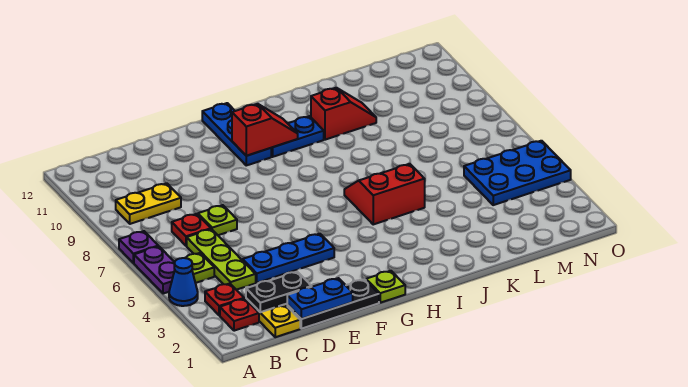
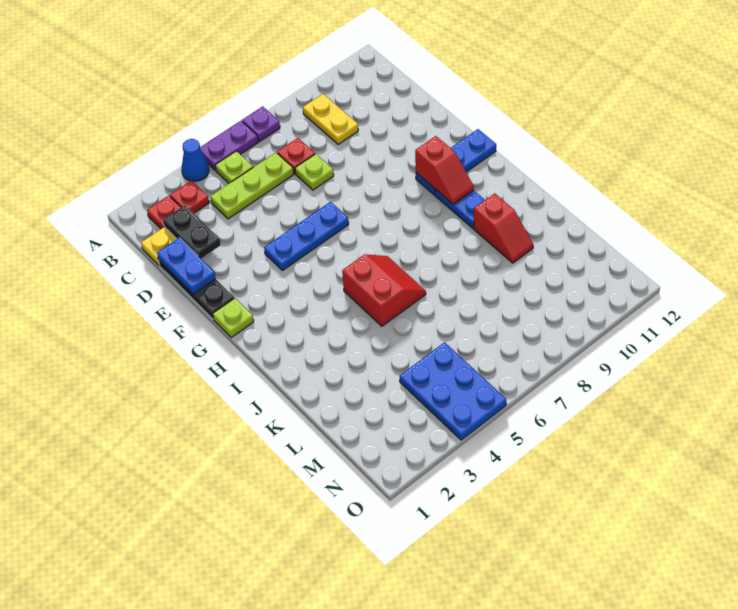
blue 1x3 plate [243,234,334,283] -> blue 1x3 plate turned to [264,202,349,271]

